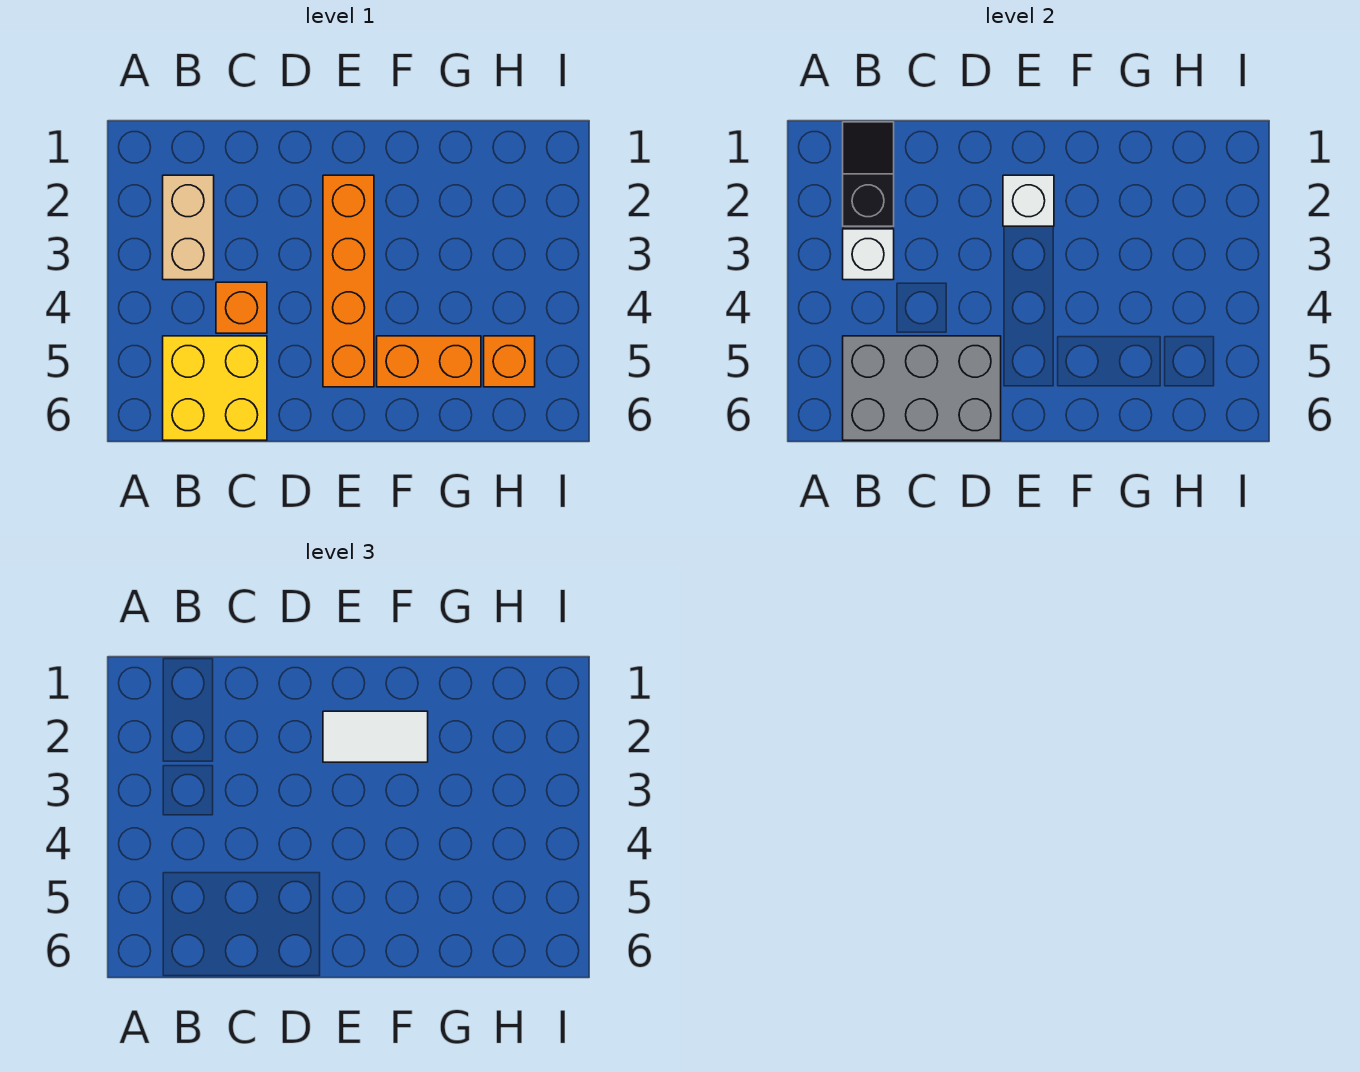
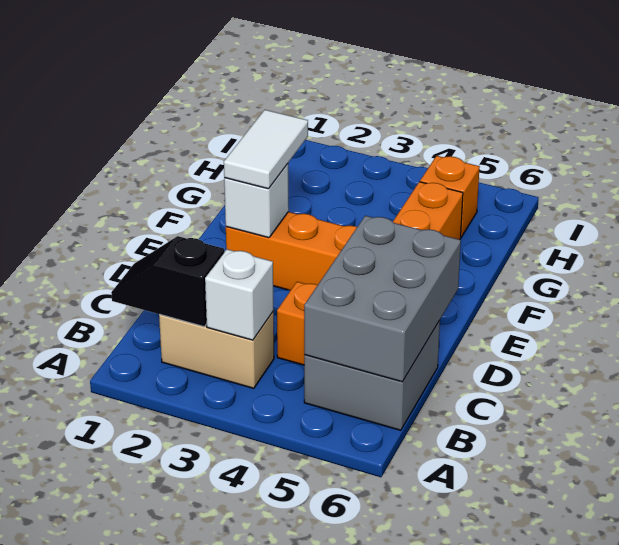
yellow 2x2 brick [163,336,267,440] -> grey 2x2 brick [304,320,440,430]

